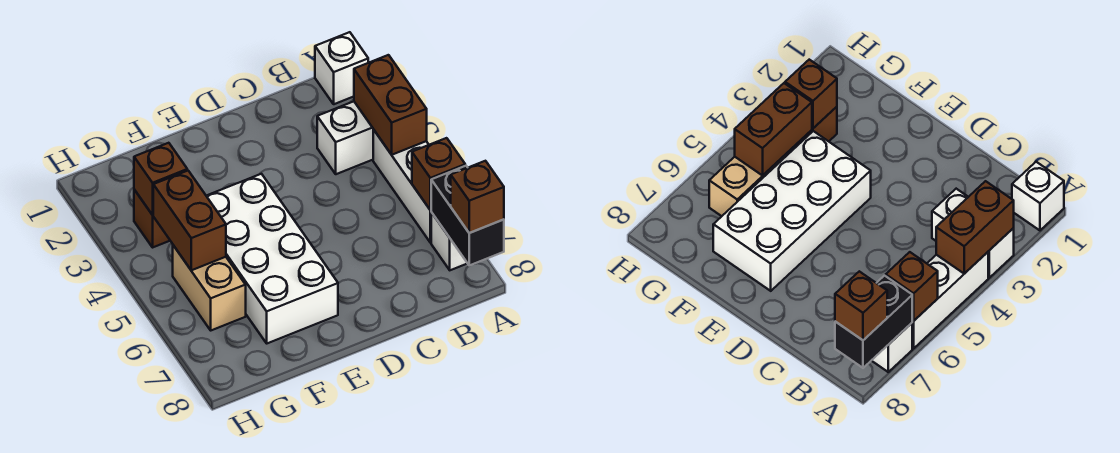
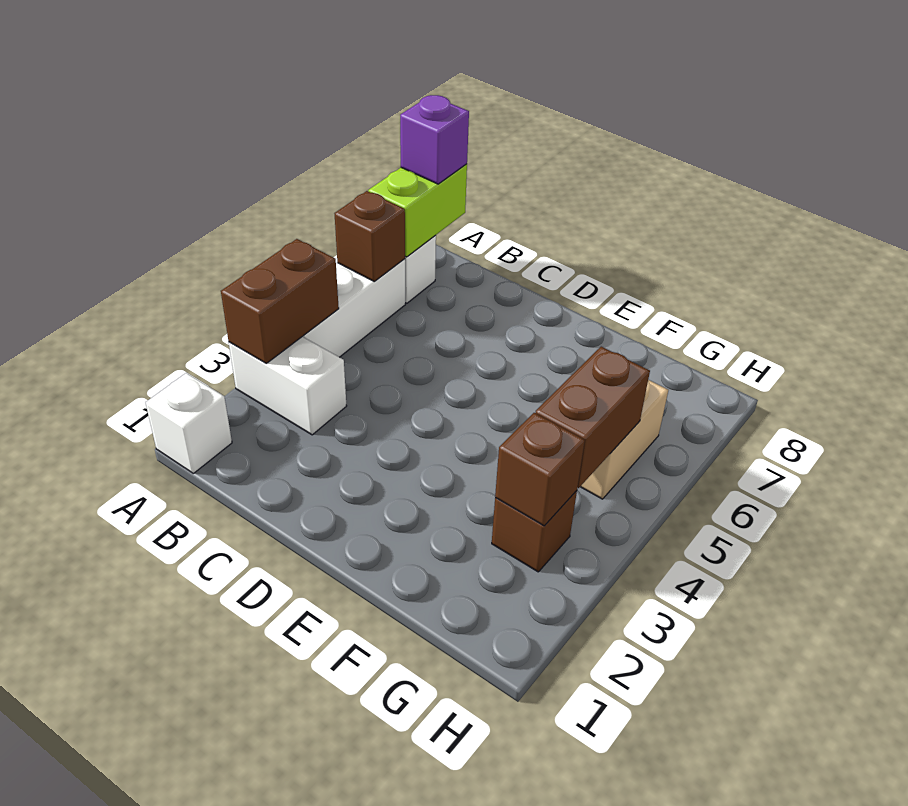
black 1x2 brick [431,166,504,266] -> lime 1x2 brick [368,164,467,257]
brown 1x1 brick [451,161,504,233] -> purple 1x1 brick [400,95,469,184]
white 2x4 brick [207,174,338,343] -> none

